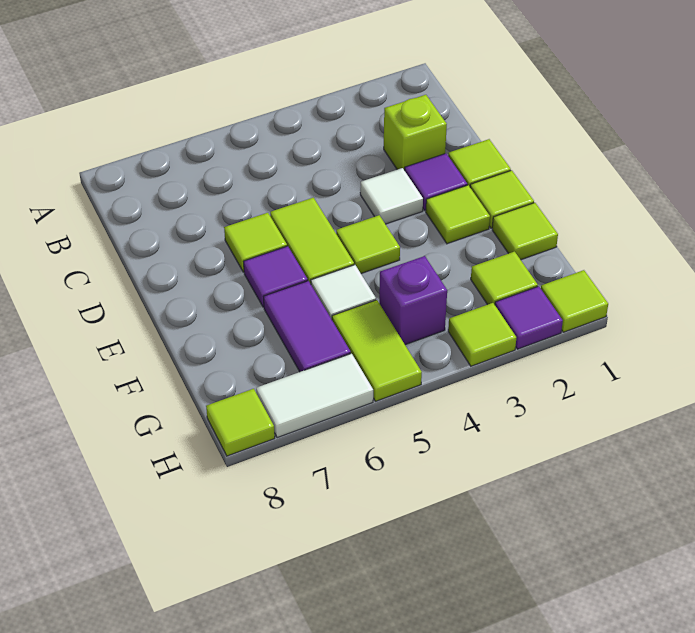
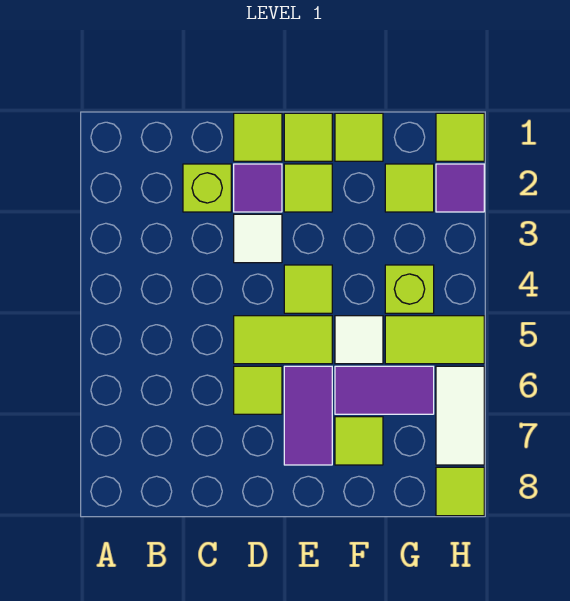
purple 1x1 tile [244,246,308,307] -> purple 1x2 tile [284,366,332,465]
purple 1x1 brick [379,256,447,345] -> lime 1x1 brick [385,265,434,313]
lime 1x1 tile [448,303,516,366] -> lime 1x1 tile moved to [335,417,383,465]

